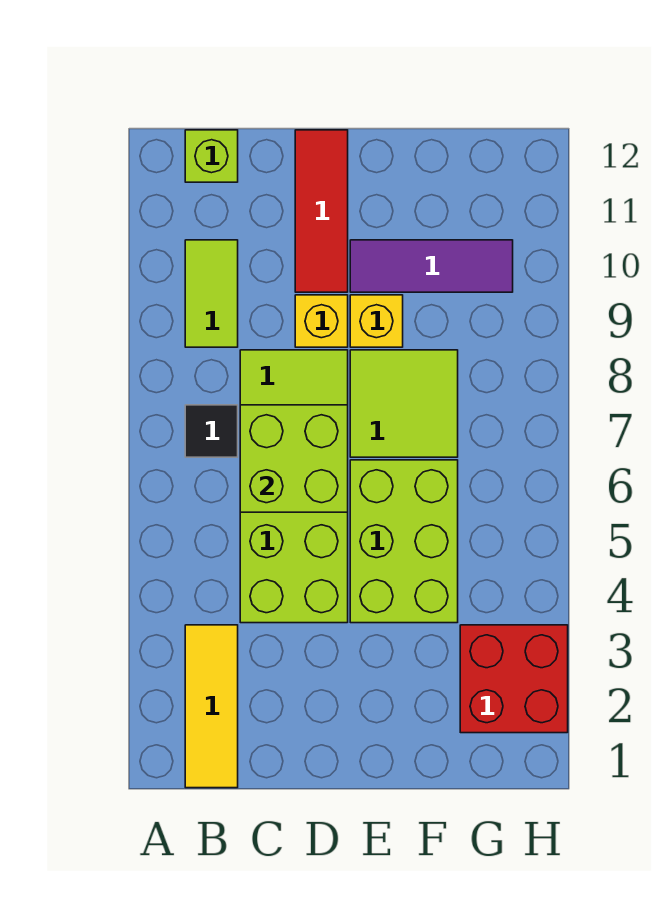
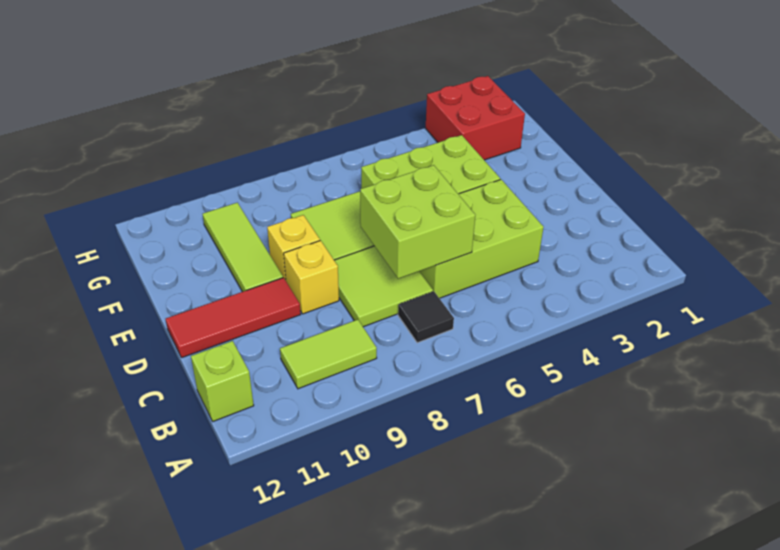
yellow 1x3 tile [185,625,238,788] -> none
purple 1x3 tile [350,240,513,292] -> lime 1x3 tile [203,203,283,292]

